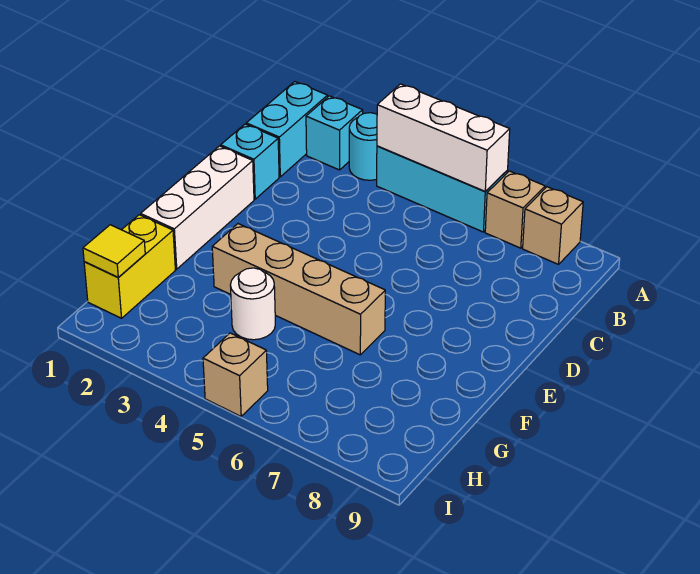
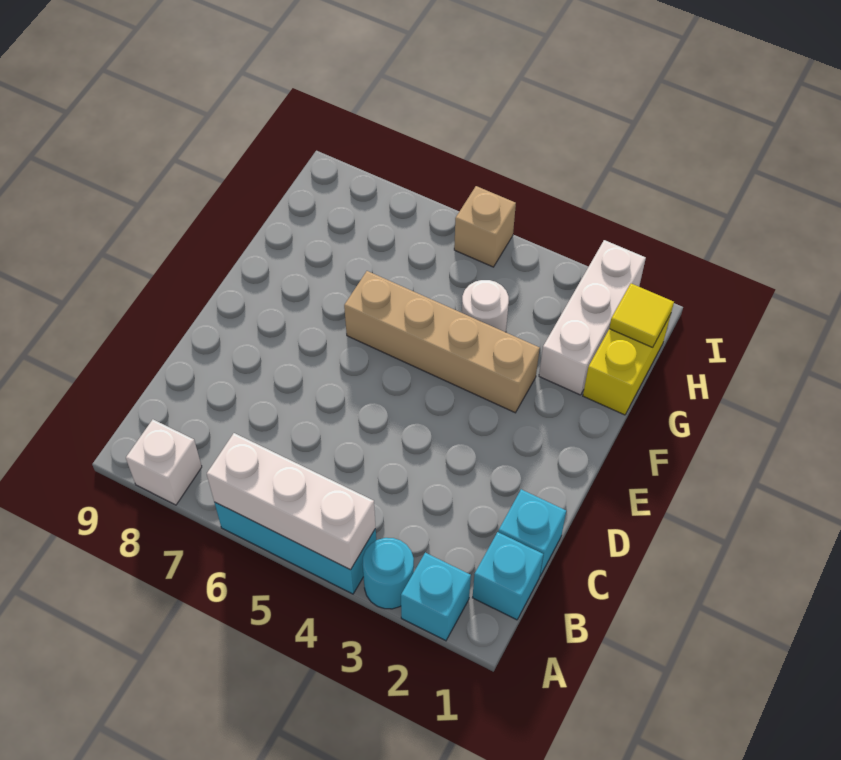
cyan 1x2 brick [246,82,328,177] -> cyan 1x1 brick [473,532,543,620]
tan 1x1 brick [485,171,545,248] -> none
tan 1x1 brick [523,187,583,264] -> white 1x1 brick [126,420,202,505]
white 1x3 brick [141,146,254,269] -> white 1x3 brick moved to [539,240,646,395]

